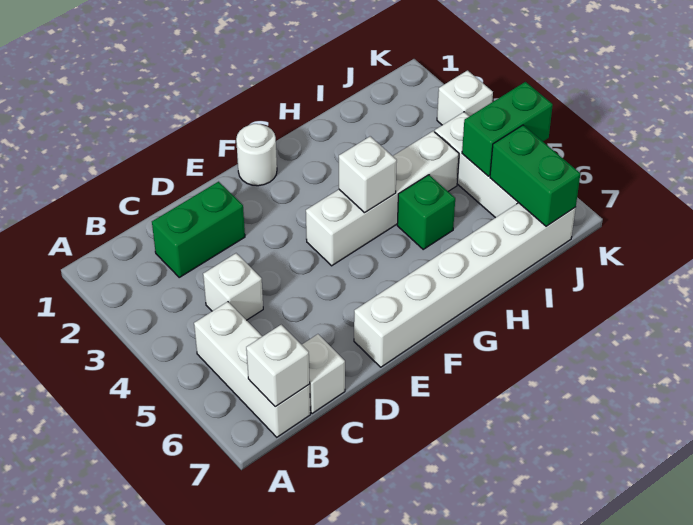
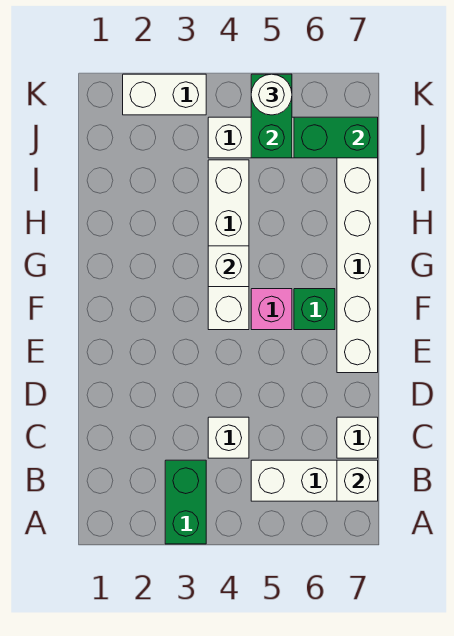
green 1x2 brick [152,182,245,277] -> green 1x2 brick moved to [165,460,206,544]
white 1x1 round brick [236,124,277,186] -> white 1x1 round brick moved to [251,74,292,115]
none -> pink 1x1 brick [251,289,292,330]
green 1x1 brick [397,175,455,249] -> green 1x1 brick moved to [294,289,335,330]
white 1x1 brick [437,71,493,125] -> white 1x2 brick [123,74,206,115]

